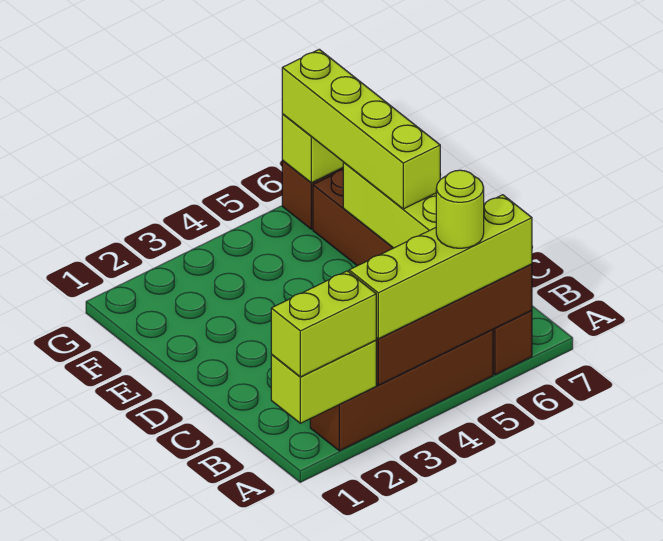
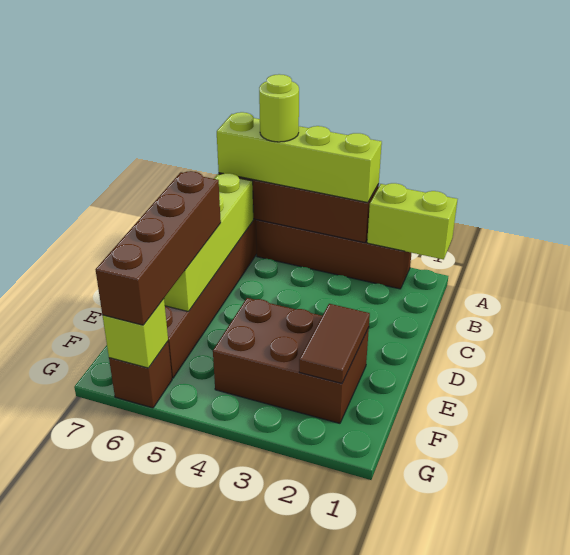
lime 1x2 brick [271,271,376,377] -> none
lime 1x4 brick [282,49,440,209] -> brown 1x4 brick [95,171,221,325]
none -> brown 2x3 brick [213,298,369,423]
none -> brown 1x2 tile [299,304,370,383]

